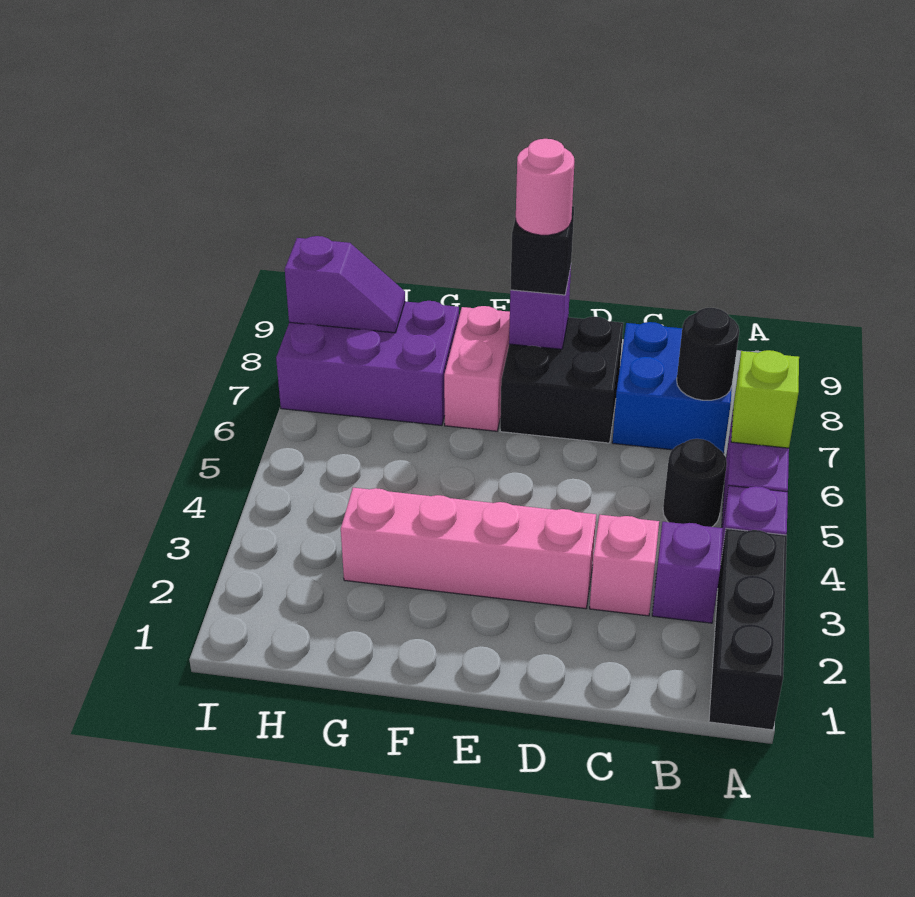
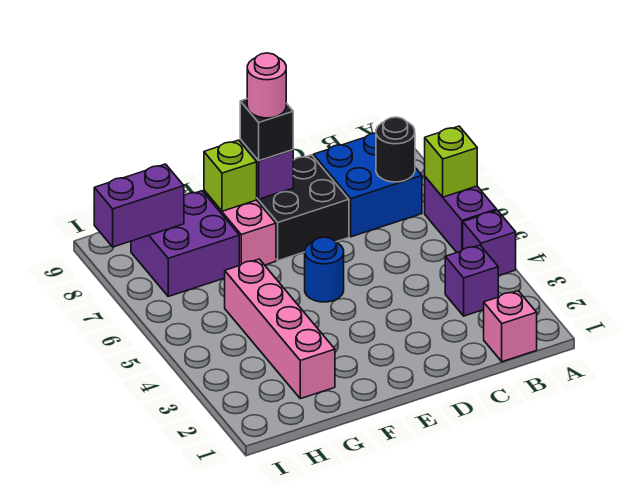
black 1x3 brick [709,529,787,730] -> none
black 1x1 round brick [663,439,727,527] -> none
pink 1x1 brick [590,515,659,616] -> pink 1x1 brick moved to [484,291,537,362]
pink 1x4 brick [341,488,596,609] -> pink 1x4 brick turned to [225,259,335,399]
none -> blue 1x1 round brick [305,237,344,302]
none -> lime 1x1 brick [204,140,257,211]
purple 2x3 brick [276,301,459,426] -> purple 2x2 brick [131,191,239,296]
purple 1x2 slope [285,236,405,333] -> purple 1x2 brick [94,164,184,247]

